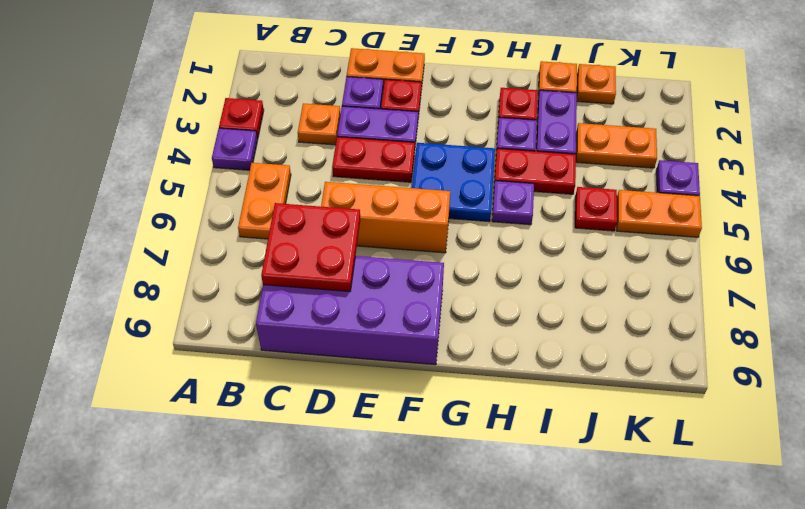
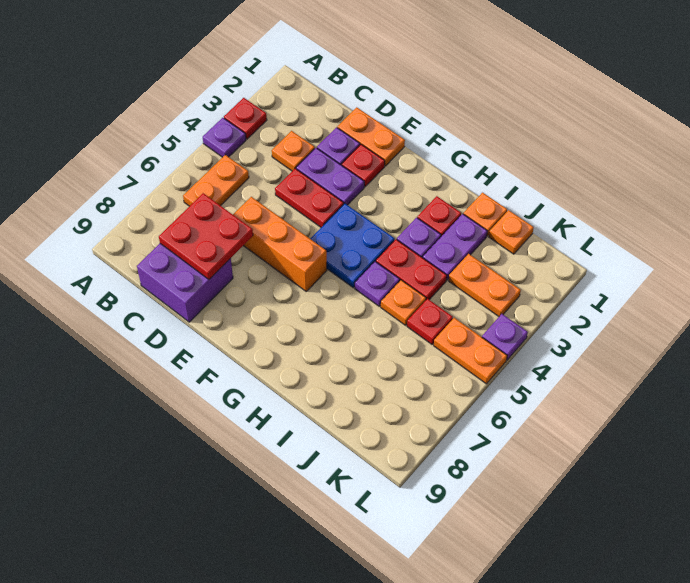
purple 2x4 brick [256,256,444,365] -> purple 2x2 brick [137,244,233,322]
none -> orange 1x1 plate [381,280,426,325]

